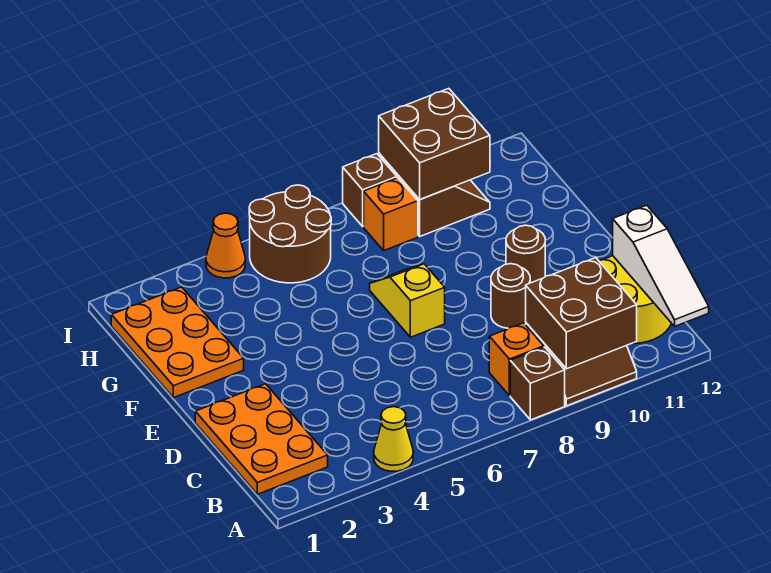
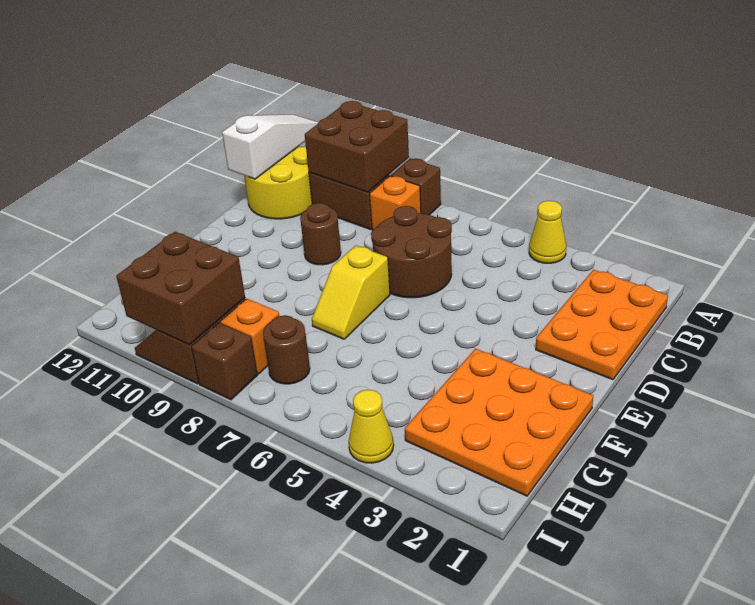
brown 1x1 round brick [506,225,545,283] -> brown 1x1 round brick moved to [263,315,310,384]
orange 2x3 plate [111,287,244,398] -> orange 3x3 plate [405,349,593,496]
brown 2x2 round brick [249,185,331,283] -> brown 2x2 round brick moved to [371,206,452,298]
orange 1x1 cone [206,213,245,278] -> yellow 1x1 cone [349,390,394,463]

